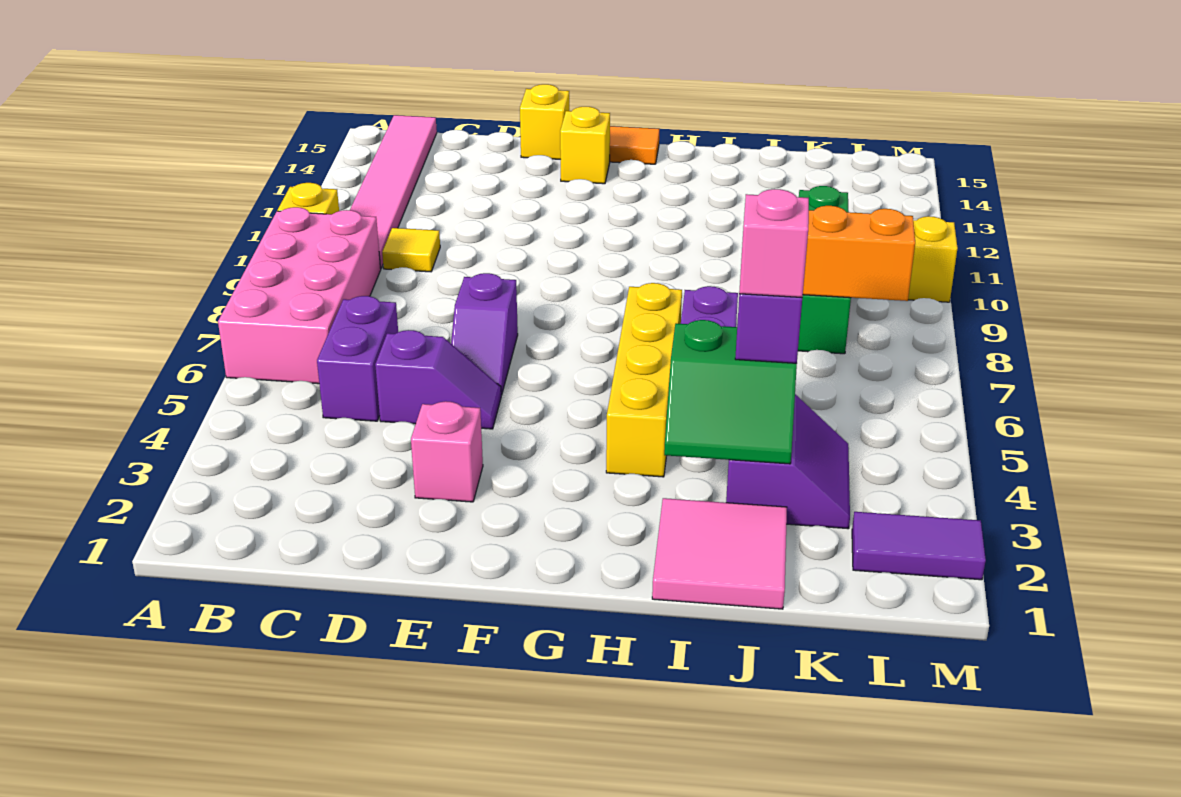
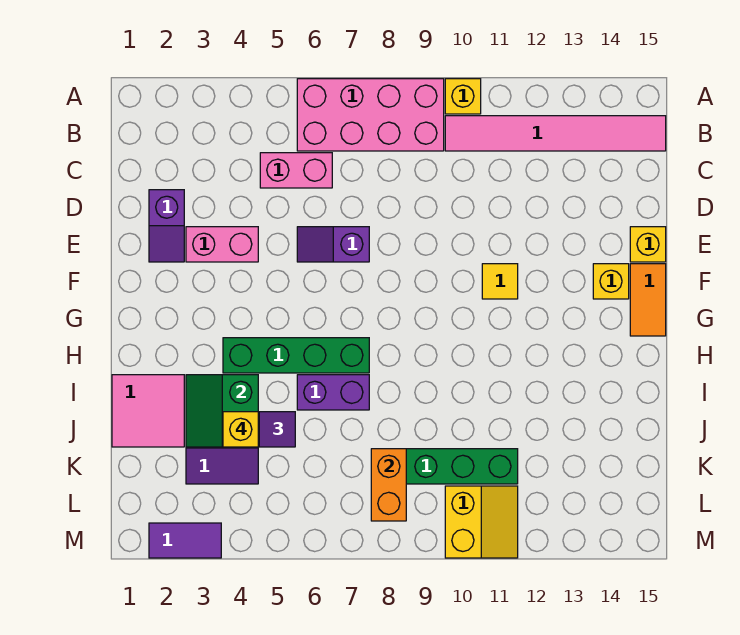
purple 1x2 brick [317,296,398,421] -> pink 1x2 brick [260,153,332,188]
yellow 1x1 tile [382,228,440,272] -> yellow 1x1 tile moved to [482,264,518,299]
purple 1x2 slope [375,330,501,429] -> purple 1x2 slope moved to [149,190,184,262]
pink 1x1 brick [411,401,483,502] -> pink 1x2 brick [186,227,258,262]
yellow 1x4 brick [606,283,682,477] -> green 1x4 brick [223,338,369,373]
pink 1x1 brick [739,189,809,298] -> yellow 1x1 brick [223,412,258,447]
purple 1x2 tile [852,512,986,580] -> purple 1x2 tile turned to [149,523,221,558]

